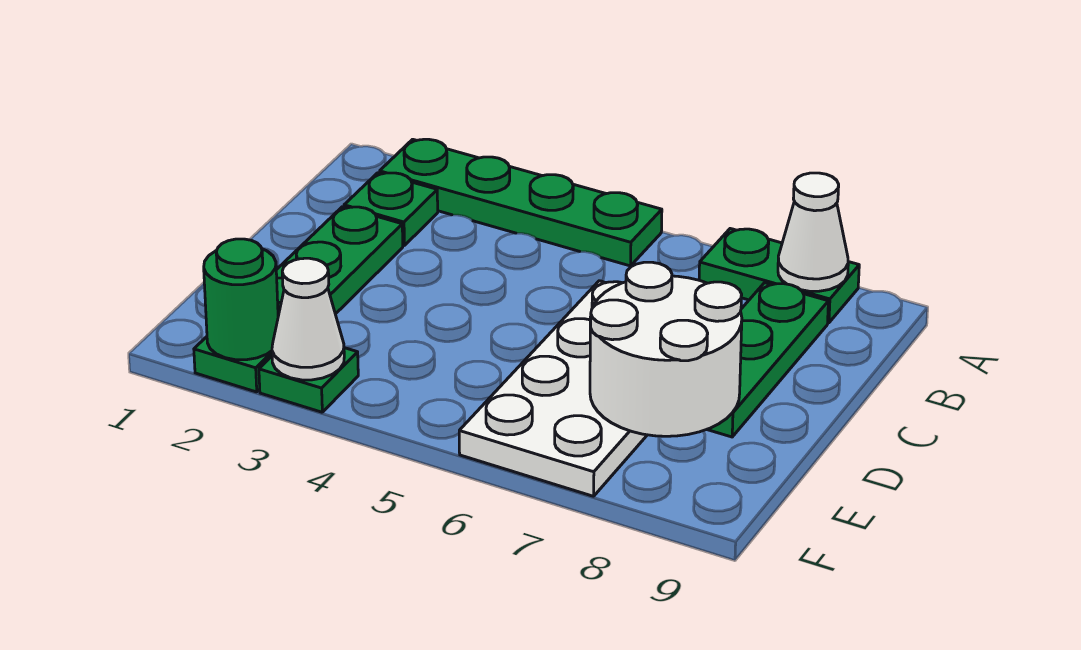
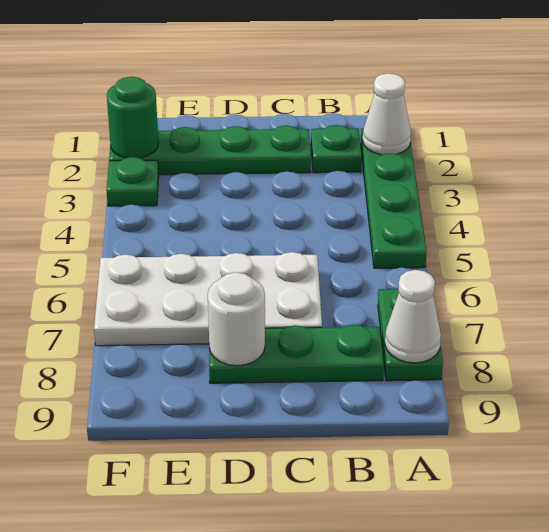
white 2x2 round brick [590,262,742,436] -> white 1x1 round brick [208,272,265,366]
white 1x1 cone [272,258,344,380] -> white 1x1 cone moved to [363,73,411,155]

